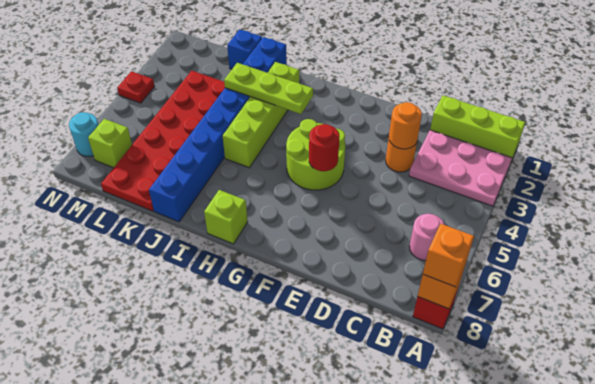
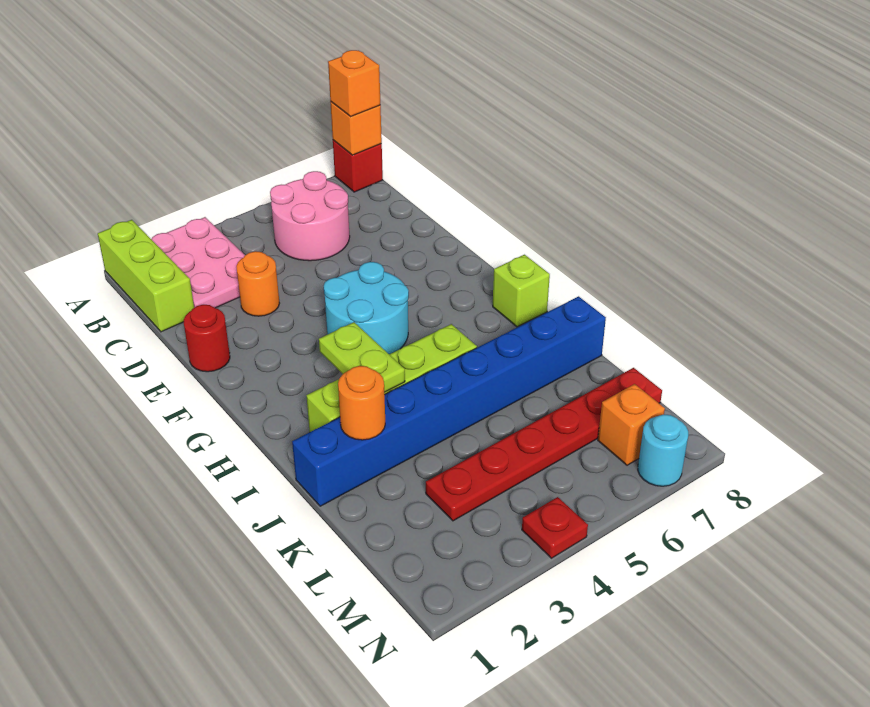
pink 1x1 round brick [409,214,445,260] -> pink 2x2 round brick [270,171,350,261]
orange 1x1 round brick [389,102,422,149] -> orange 1x1 round brick moved to [338,366,385,440]
lime 2x2 round brick [286,119,345,190] -> cyan 2x2 round brick [324,262,409,354]
red 1x1 round brick [309,124,339,171] -> red 1x1 round brick moved to [184,305,230,372]
lime 1x3 plate [224,63,313,114] -> lime 1x2 plate [319,322,405,392]
blue 1x1 brick [227,29,262,69] -> none
red 2x6 plate [101,71,225,211] -> red 1x6 plate [426,368,662,521]
lime 1x1 brick [88,119,132,168] -> orange 1x1 brick [598,384,665,465]

